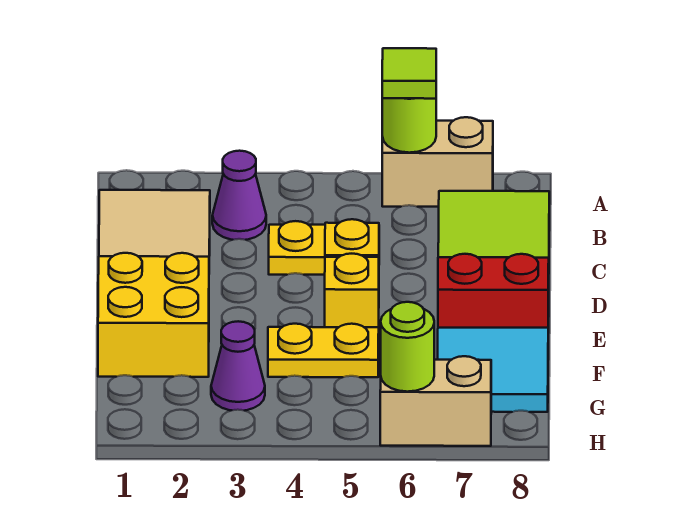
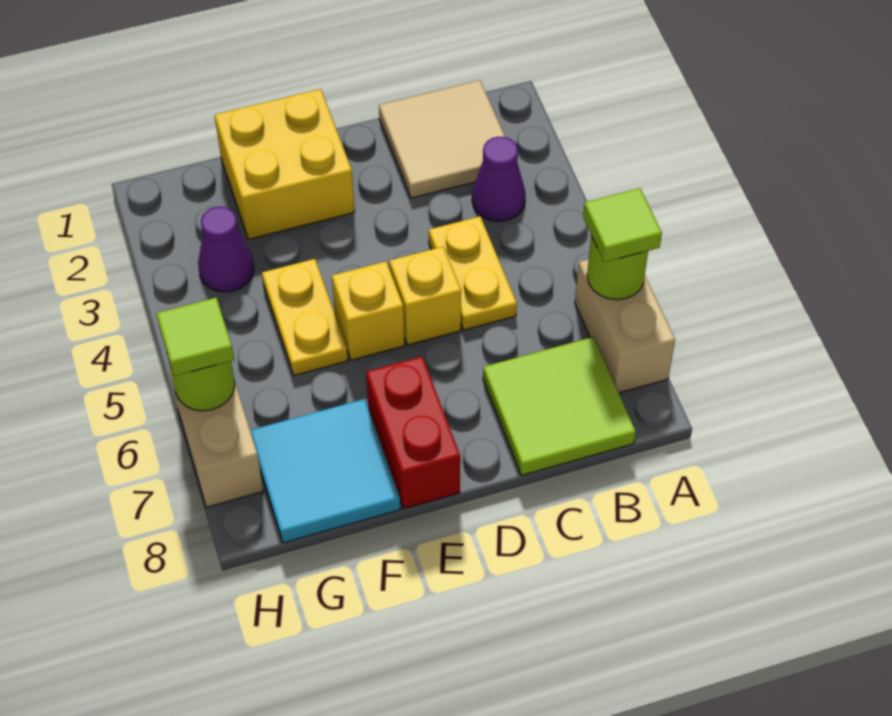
none -> lime 1x1 tile [156,298,234,376]

